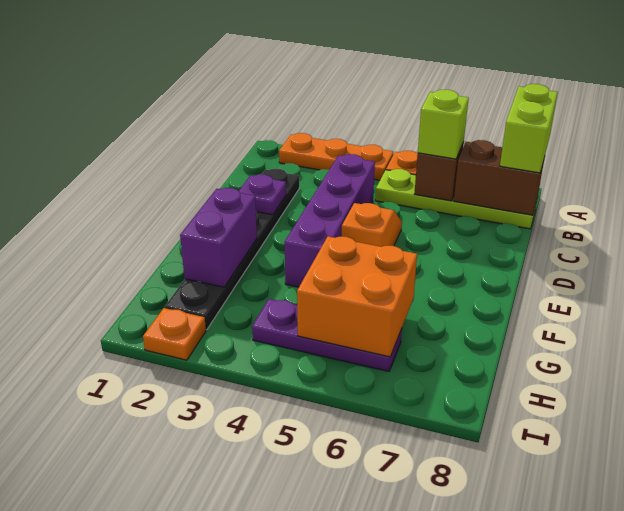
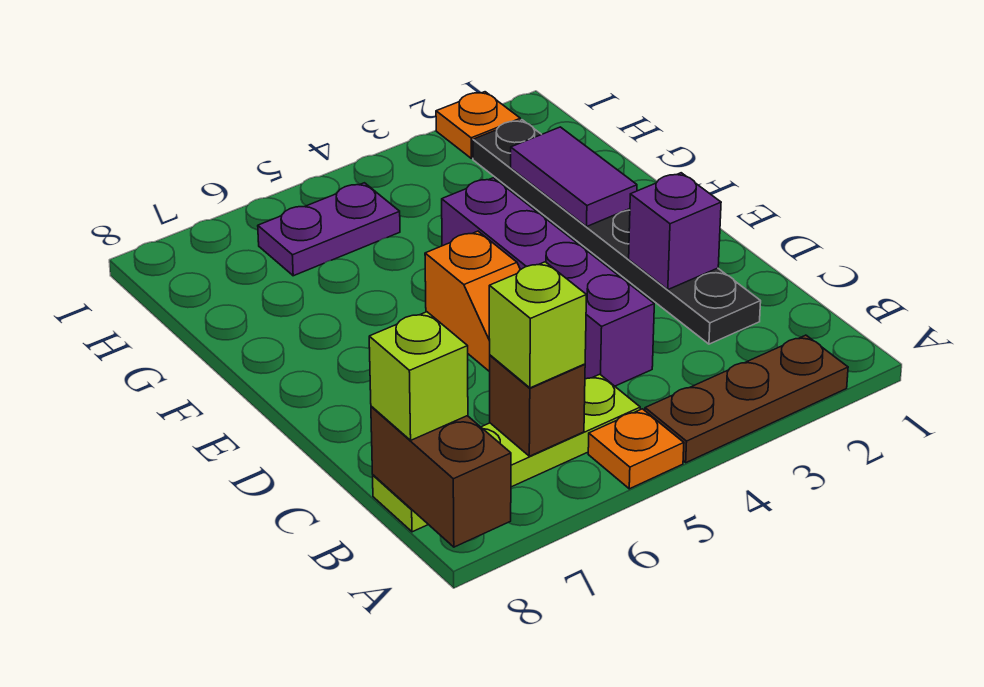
orange 1x3 plate [279,133,393,180] -> brown 1x3 plate [645,335,848,463]
lime 1x2 brick [500,84,558,173] -> lime 1x1 brick [369,312,468,440]
brown 1x2 brick [454,140,545,215] -> brown 1x2 brick turned to [371,406,511,547]
purple 1x1 plate [239,174,286,215] -> purple 1x1 brick [629,173,721,290]
purple 1x2 brick [180,188,257,287] -> purple 1x2 tile [511,127,637,226]
orange 2x2 brick [297,236,417,357] -> none
purple 1x3 plate [252,299,402,371] -> purple 1x2 plate [258,183,400,276]

